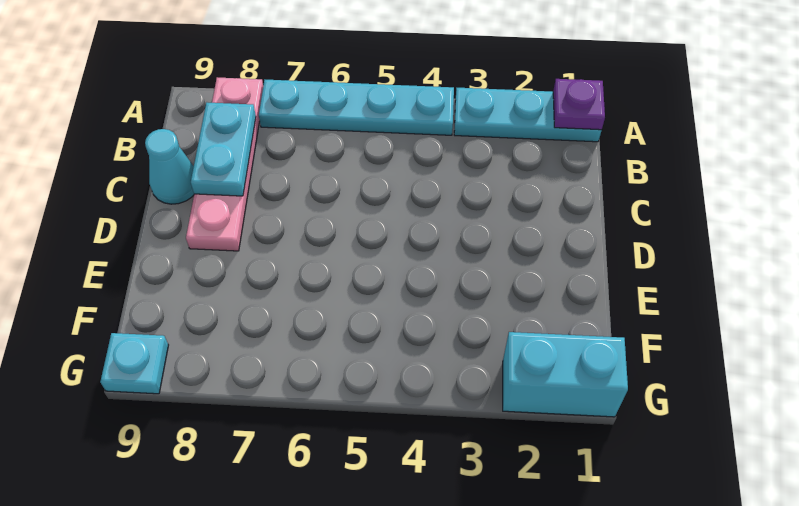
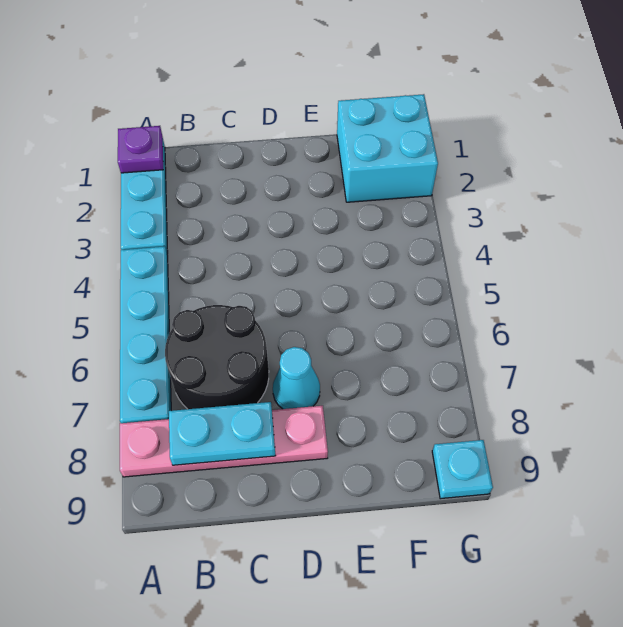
none -> black 2x2 round brick [165,305,269,409]
cyan 1x1 cone [145,129,194,204] -> cyan 1x1 cone moved to [273,347,320,409]
cyan 1x2 brick [503,332,628,417] -> cyan 2x2 brick [337,94,438,202]

